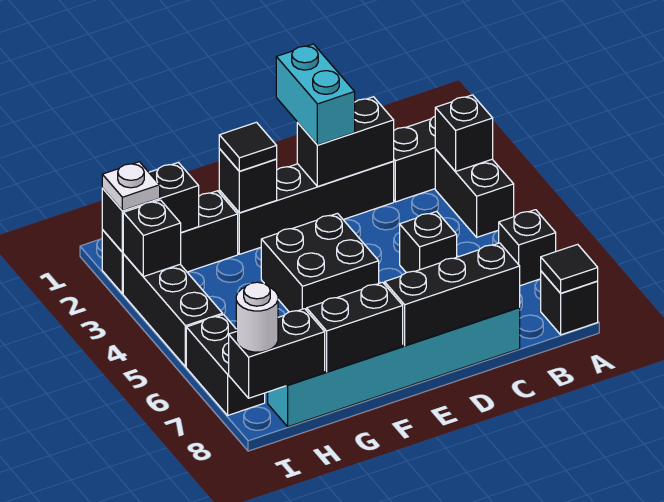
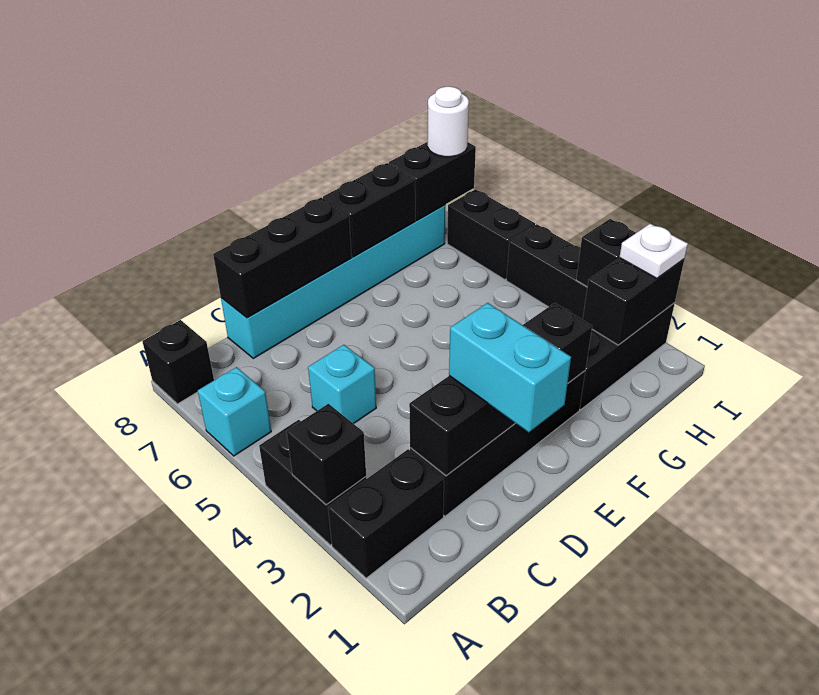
black 1x1 brick [498,210,556,286] -> cyan 1x1 brick [198,367,271,456]
black 1x1 tile [541,244,598,293] -> none
black 1x1 brick [400,212,457,273] -> cyan 1x1 brick [308,345,376,424]
black 2x2 brick [261,213,379,312] -> none
black 1x1 tile [219,122,277,171] -> none

